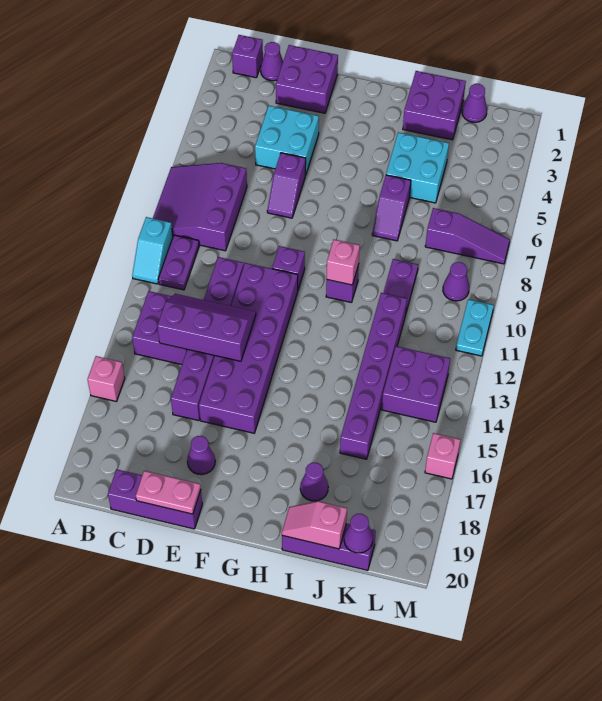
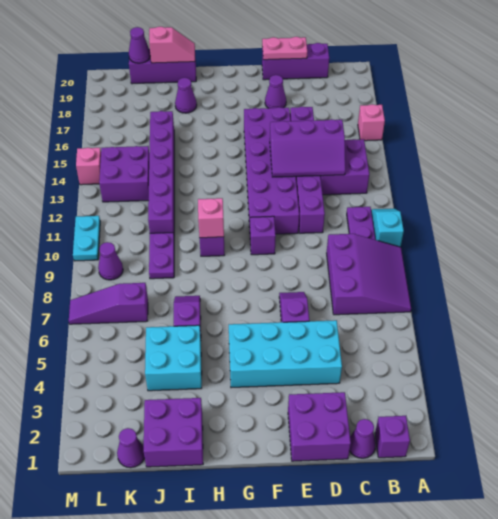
cyan 2x2 brick [255,106,319,175] -> cyan 2x4 brick [229,320,342,388]
pink 1x1 brick [425,433,460,479] -> pink 1x1 brick moved to [76,148,101,185]

